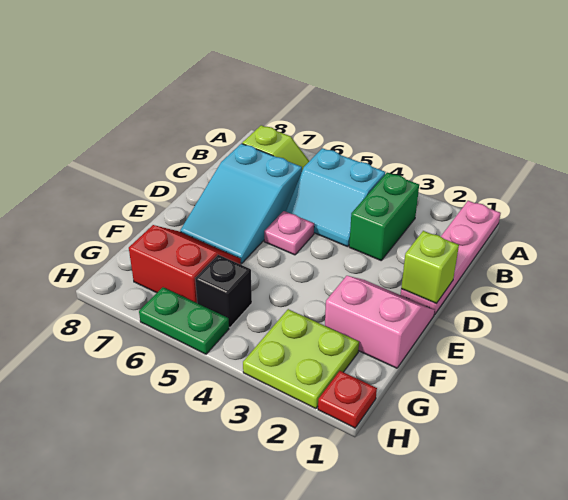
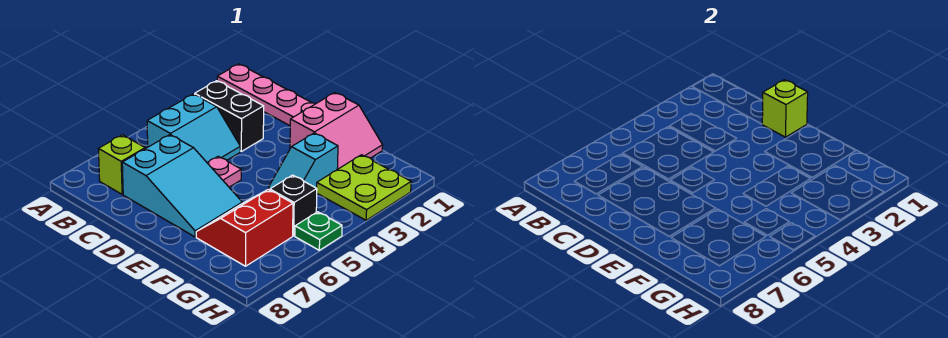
green 1x2 brick [349,173,419,260] -> black 1x2 brick [195,81,264,151]
pink 2x2 slope [325,276,435,368] -> pink 2x2 slope turned to [290,93,383,169]
none -> cyan 1x2 slope [268,133,338,190]
red 1x1 plate [318,371,377,428] -> none
green 1x2 plate [139,287,229,354] -> green 1x1 plate [295,212,342,250]

